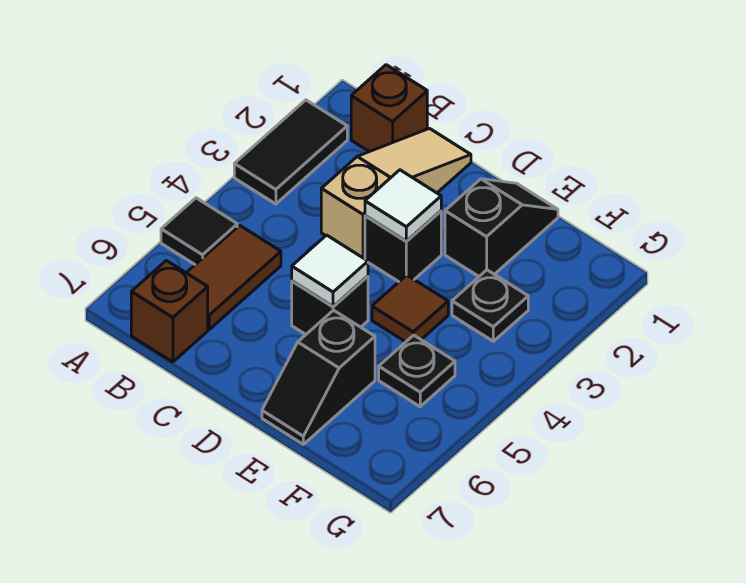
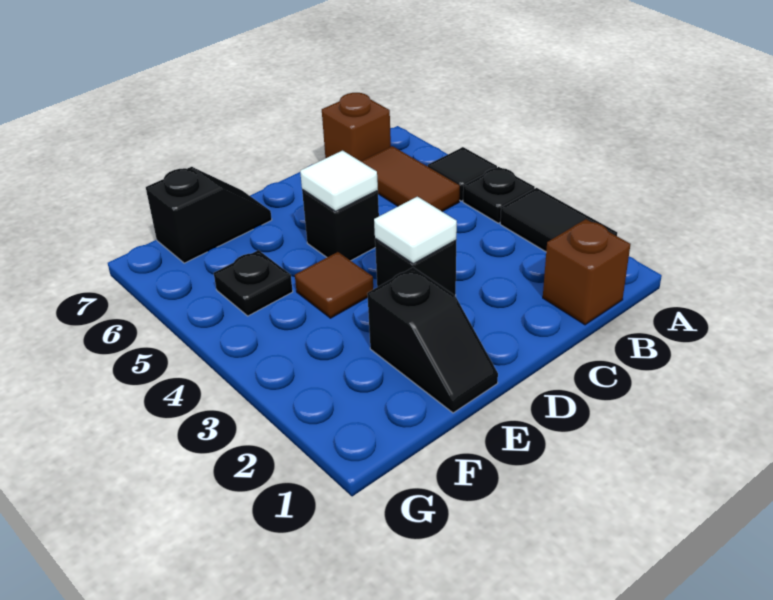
tan 1x3 slope [321,129,471,258] -> none
black 1x2 slope [262,310,375,444] -> black 1x2 slope turned to [146,167,272,263]
black 1x1 plate [452,270,528,341] -> black 1x1 plate moved to [463,167,535,223]

